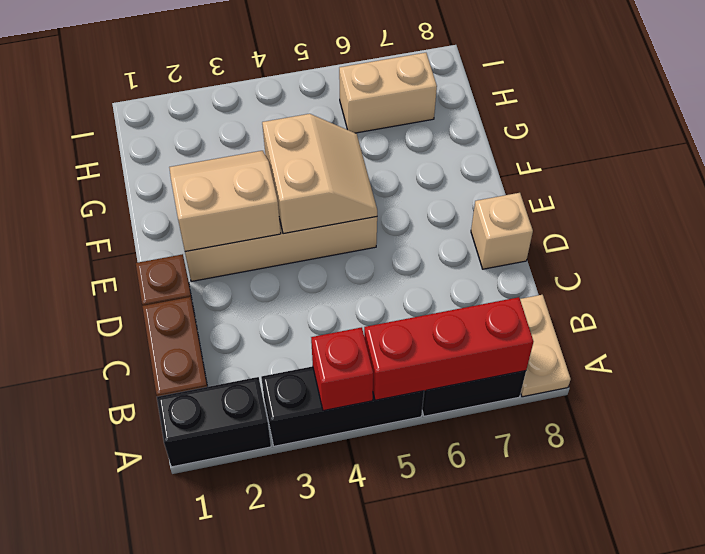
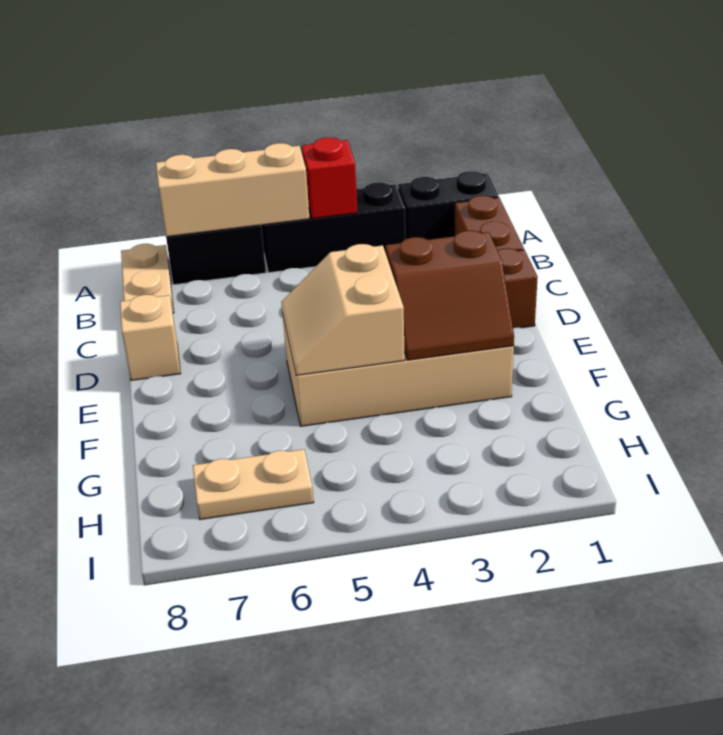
red 1x3 brick [364,297,533,400] -> tan 1x3 brick [156,143,310,237]
tan 2x2 slope [169,151,281,252] -> brown 2x2 slope [385,230,514,360]
tan 1x2 brick [339,53,437,133] -> tan 1x2 plate [193,449,314,520]

